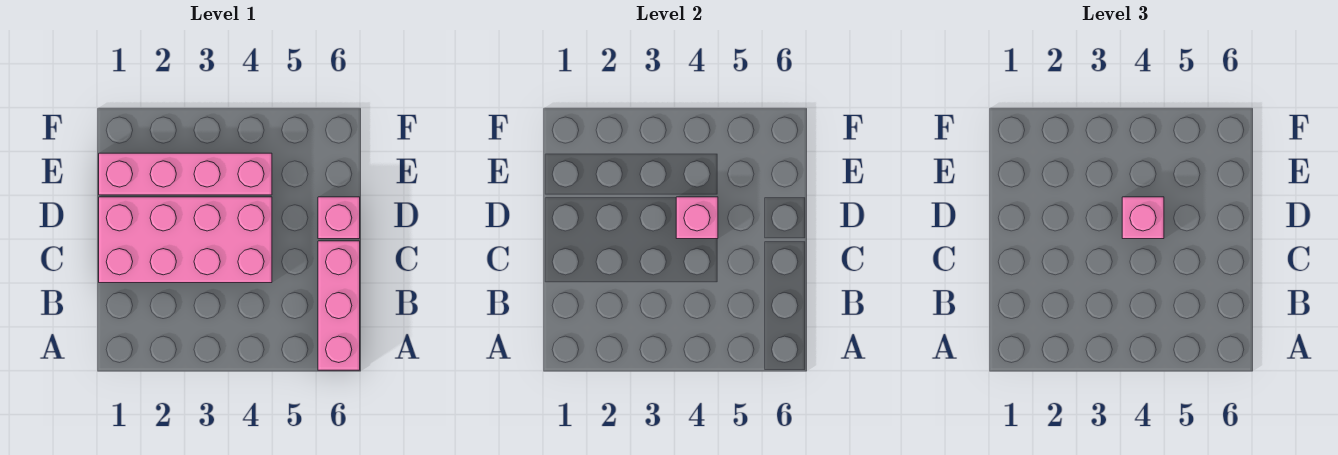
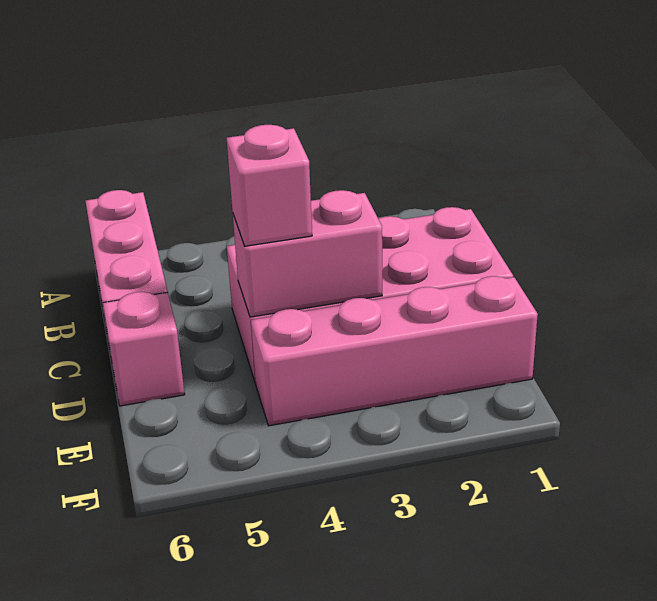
pink 1x1 brick [676,197,718,239] -> pink 1x2 brick [233,190,382,317]

